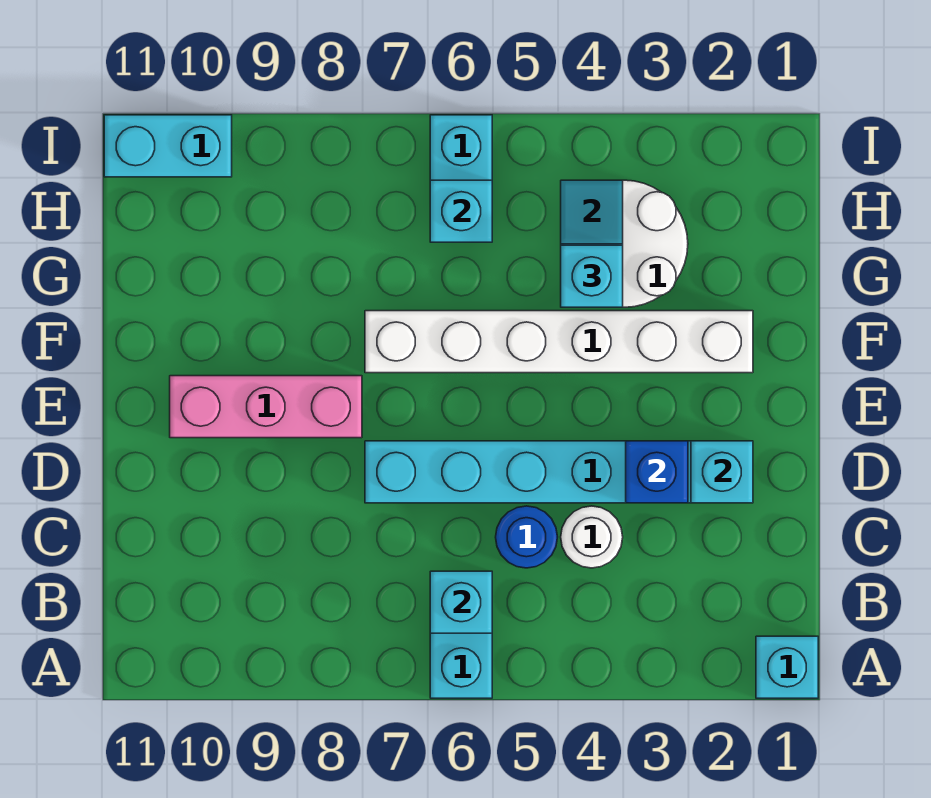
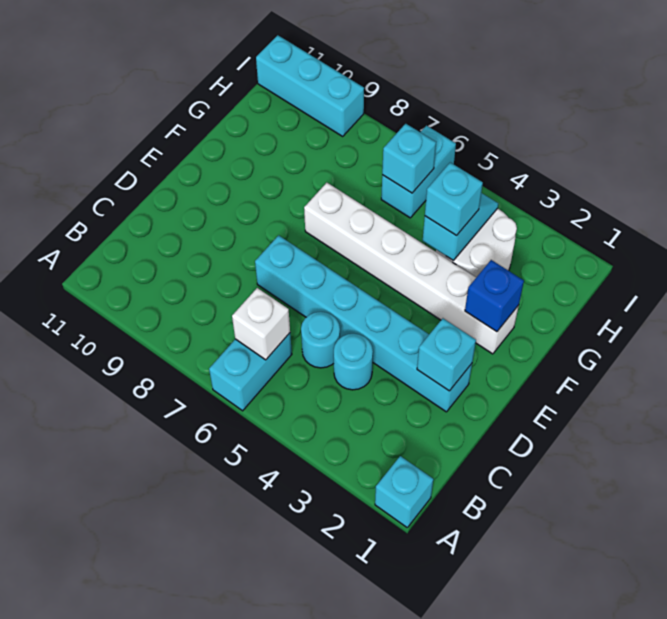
cyan 1x1 brick [430,571,492,633] -> white 1x1 brick [232,288,290,360]
white 1x1 round brick [561,506,623,568] -> cyan 1x1 round brick [334,334,373,390]
blue 1x1 round brick [496,506,557,568] -> cyan 1x1 round brick [301,312,340,368]
blue 1x1 brick [626,441,688,503] -> blue 1x1 brick moved to [465,260,524,332]
pink 1x3 brick [170,376,362,438] -> none
cyan 1x2 brick [104,115,232,177] -> cyan 1x3 brick [256,35,364,136]

